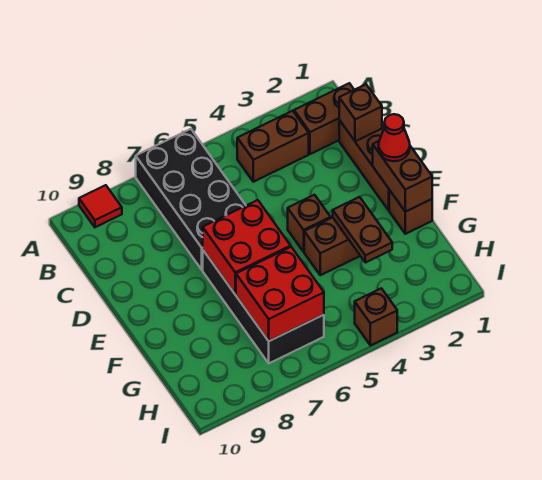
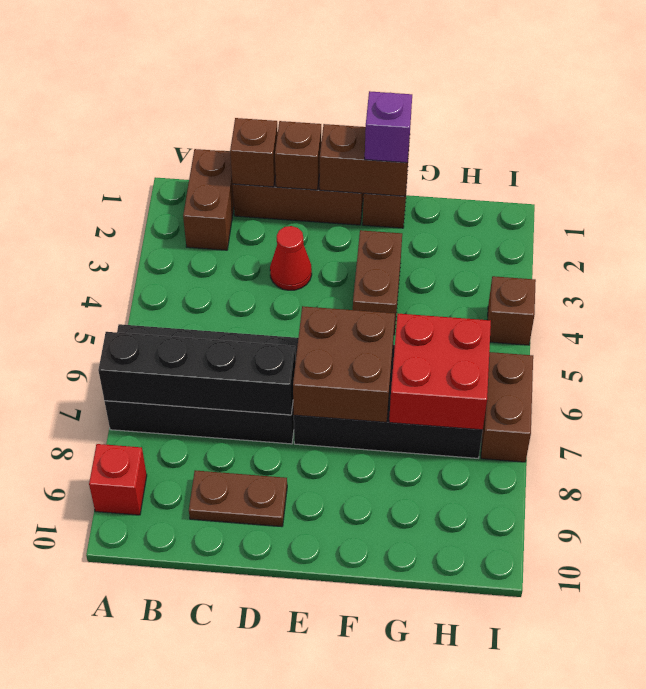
none -> black 1x4 brick [98,332,296,415]
red 1x1 tile [79,185,122,227] -> red 1x1 brick [89,444,147,515]
brown 1x2 brick [237,111,309,182] -> brown 1x2 brick moved to [481,352,533,462]
red 1x1 cone [379,114,410,161] -> red 1x1 cone moved to [270,226,312,290]
brown 1x1 brick [288,195,331,252] -> brown 1x1 brick moved to [275,121,321,190]
red 2x2 brick [203,200,291,294] -> brown 2x2 brick [293,306,395,422]
none -> purple 1x1 brick [365,91,412,163]
brown 1x2 plate [333,197,392,263] -> brown 1x2 plate moved to [189,470,287,527]

